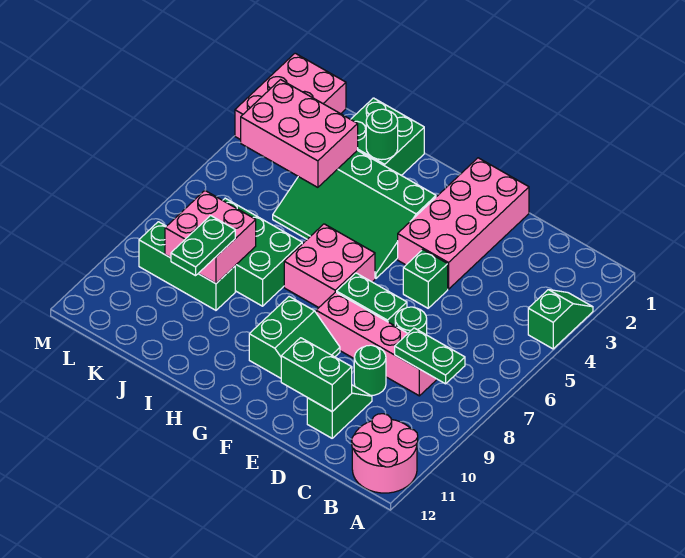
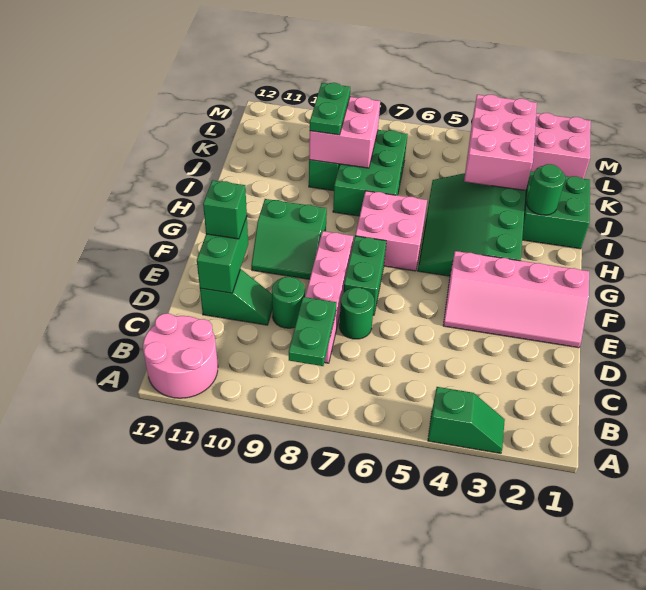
pink 2x4 brick [398,158,529,289] -> pink 2x4 slope [443,251,589,348]
green 1x1 brick [403,250,448,308] -> green 1x1 brick moved to [203,180,247,239]
green 1x2 plate [171,216,235,276] -> green 1x2 plate turned to [310,83,350,135]

